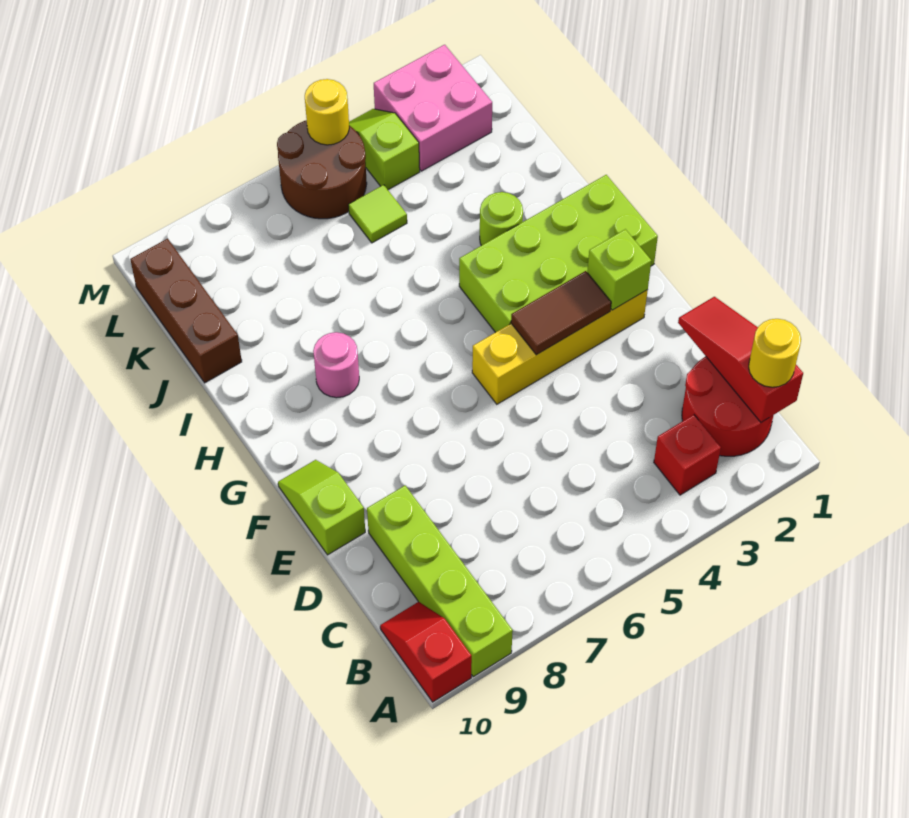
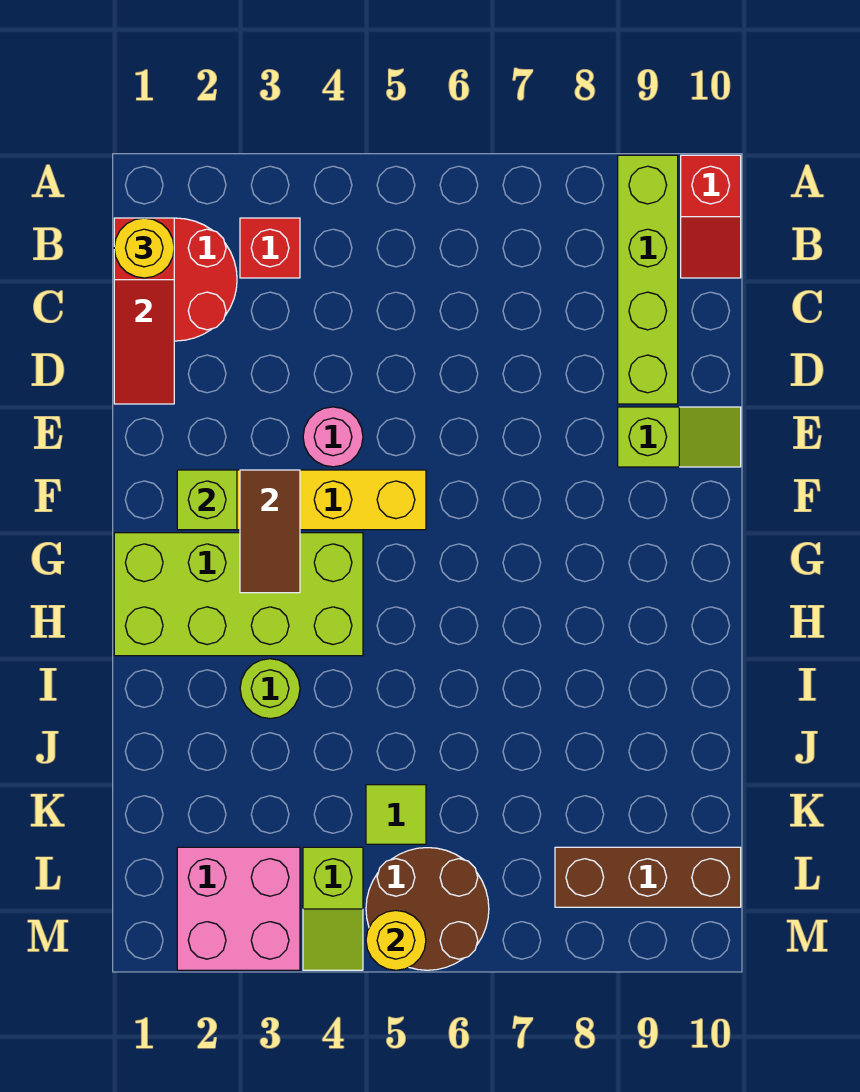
lime 1x2 slope [278,460,365,555] -> lime 1x2 slope turned to [618,407,741,467]
brown 1x2 tile [511,271,611,355] -> brown 1x2 tile turned to [240,470,300,593]
pink 1x1 round brick [313,332,359,398] -> pink 1x1 round brick moved to [303,407,363,467]
brown 1x3 brick [130,238,242,383] -> brown 1x3 brick turned to [555,847,741,907]

